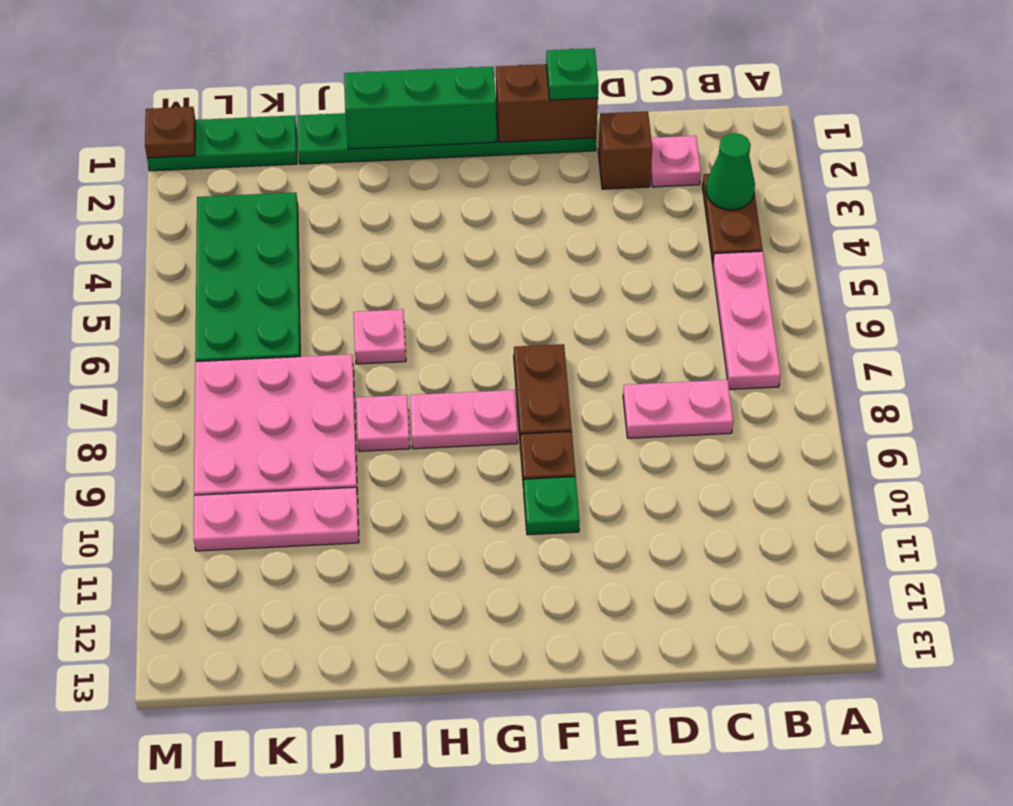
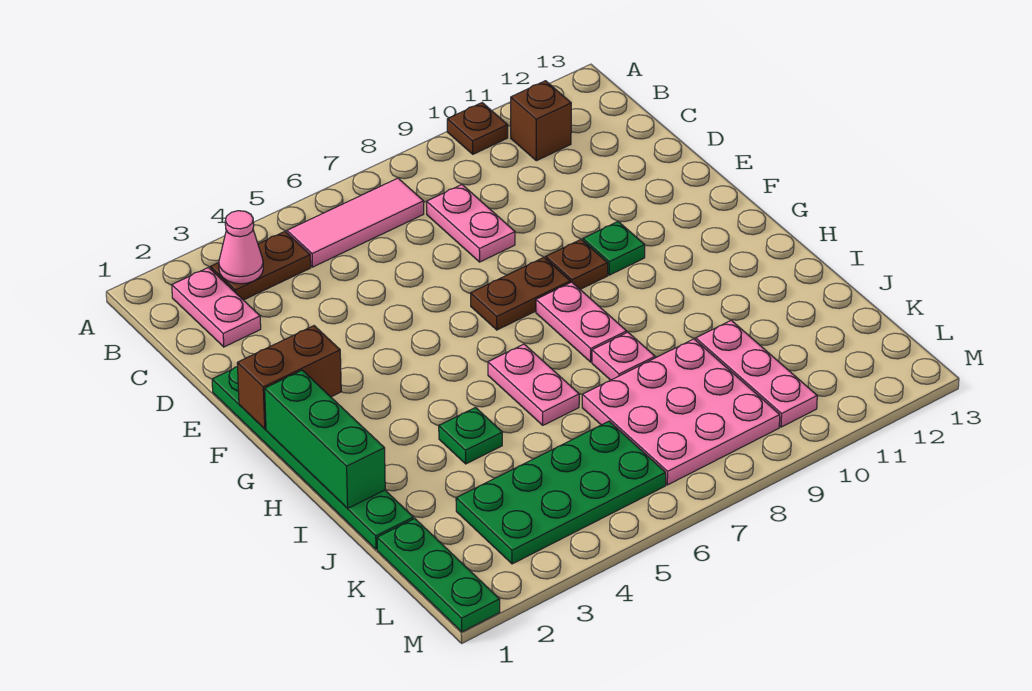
green 1x1 cone [706,133,755,210] -> pink 1x1 cone [219,211,263,284]
pink 1x3 plate [713,251,781,389] -> pink 1x3 tile [287,178,424,267]
pink 1x1 plate [651,136,701,187] -> pink 1x2 plate [172,268,261,347]
brown 1x1 brick [598,111,652,189] -> brown 1x1 brick moved to [511,81,571,161]
brown 1x2 brick [496,64,598,142] -> brown 1x2 brick turned to [237,326,341,429]
green 1x1 plate [546,48,599,100] -> green 1x1 plate moved to [439,408,502,464]
pink 1x1 plate [354,309,406,364] -> pink 1x2 plate [488,344,579,425]
brown 1x1 plate [145,107,195,158] -> brown 1x1 plate moved to [447,103,508,154]

